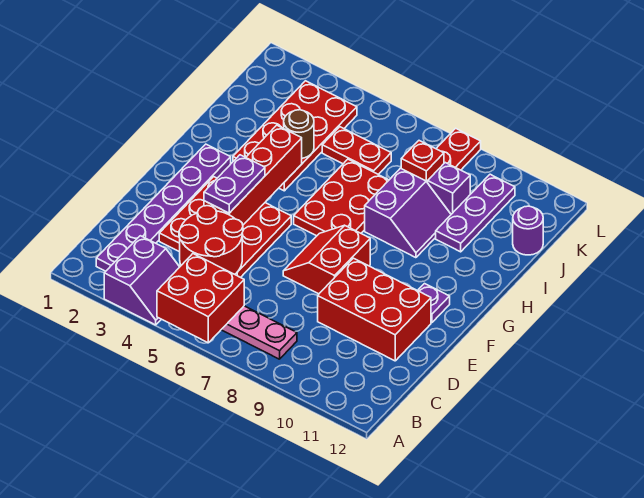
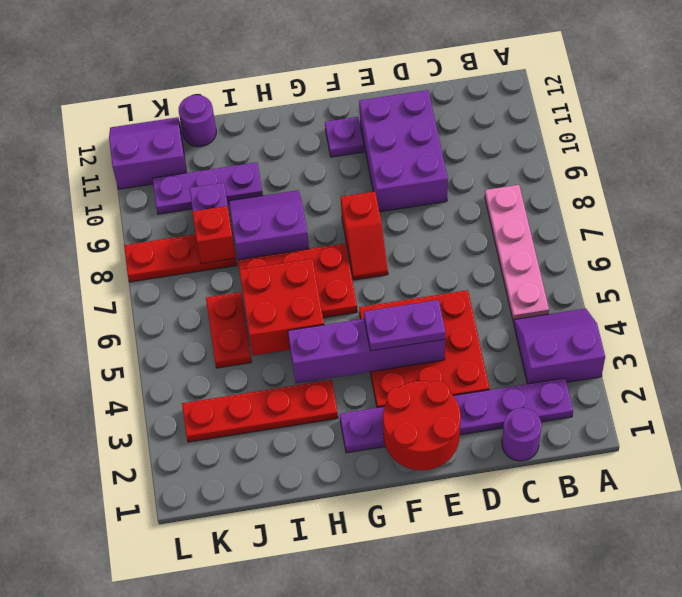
red 2x2 brick [157,254,244,343] -> red 2x2 brick moved to [239,259,324,355]
none -> purple 1x1 round brick [502,408,541,461]
red 2x2 round brick [179,206,243,274] -> red 2x2 round brick moved to [383,381,461,470]
red 2x3 brick [318,258,431,361] -> purple 2x3 brick [359,90,448,212]
red 1x4 brick [204,125,302,225] -> purple 1x4 brick [288,319,445,383]
red 2x2 slope [283,225,370,294] -> red 1x2 slope [341,191,388,280]
red 2x4 plate [233,81,357,191] -> red 1x4 plate [182,380,338,442]
brown 1x1 round brick [284,110,314,158] -> none
none -> purple 2x2 slope [109,117,187,189]

